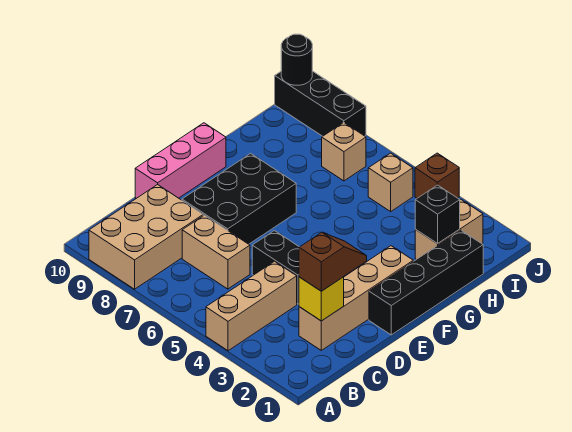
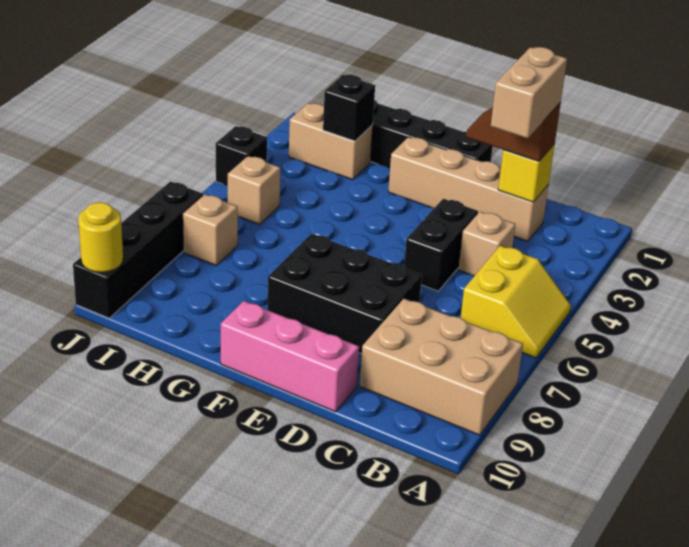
tan 1x3 brick [206,261,297,351] -> tan 1x1 brick [459,212,516,276]
none -> yellow 2x2 slope [461,246,571,358]
tan 1x2 brick [182,215,250,289] -> tan 1x2 brick moved to [491,47,567,139]
brown 1x1 brick [415,153,459,198] -> black 1x1 brick [216,126,267,185]
black 1x3 brick [275,71,366,136] -> black 1x4 brick [73,182,203,318]
black 1x1 round brick [281,34,312,85] -> yellow 1x1 round brick [78,202,123,272]

